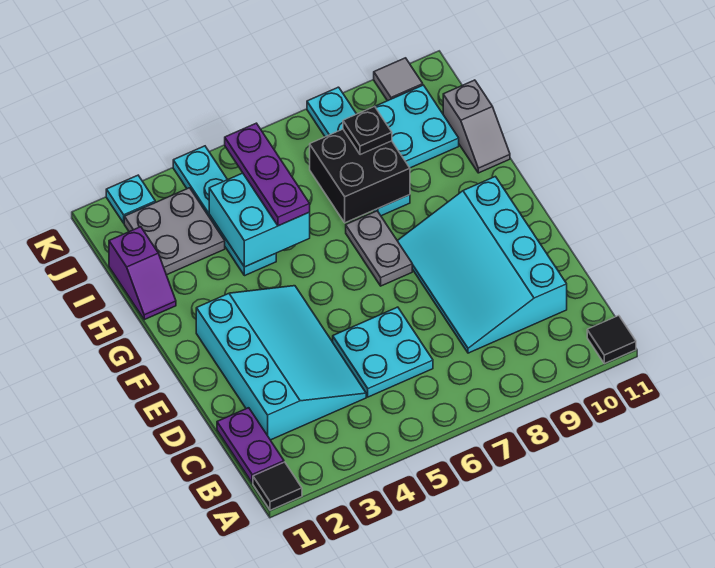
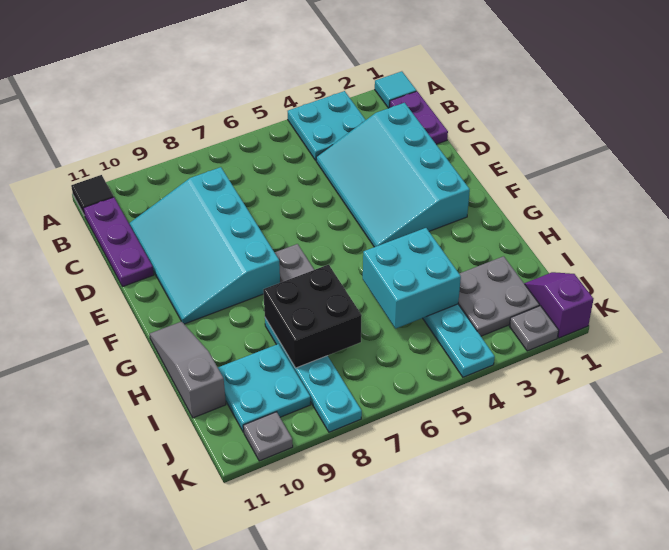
black 1x1 tile [253,462,302,510] -> cyan 1x1 tile [375,71,417,108]
cyan 2x2 plate [333,307,433,397] -> cyan 2x2 plate moved to [288,91,365,160]
cyan 3x4 slope [397,176,567,353] -> cyan 3x4 slope turned to [129,167,280,324]
purple 1x2 slope [109,227,176,320] -> purple 1x2 slope moved to [524,272,594,338]
purple 1x3 plate [225,123,310,226] -> purple 1x3 plate moved to [84,197,154,287]
grey 1x2 slope [443,80,510,173] -> grey 1x3 slope [150,321,226,418]
black 1x1 plate [343,106,392,155] -> none
cyan 1x1 plate [106,175,155,223] -> grey 1x1 plate [509,306,559,351]
grey 1x1 tile [374,58,423,101] -> grey 1x1 plate [243,412,293,461]

